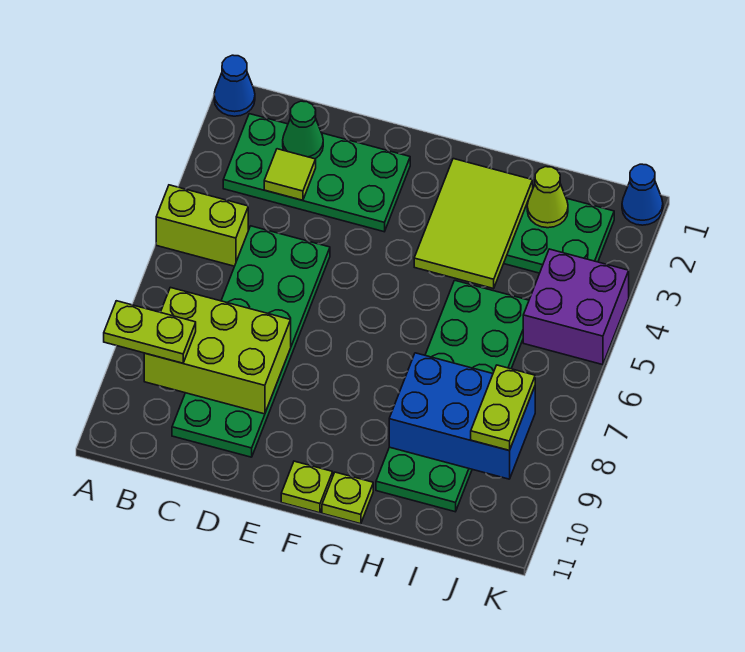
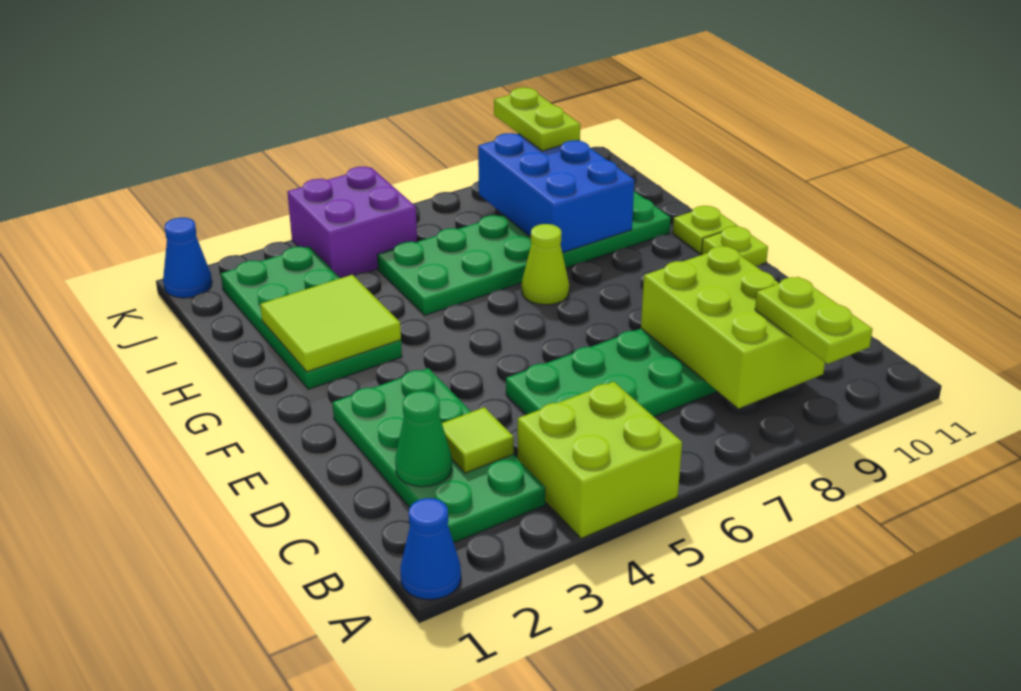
lime 1x2 brick [156,185,248,266] -> lime 2x2 brick [517,382,682,539]
lime 2x3 tile [414,159,533,289] -> lime 2x2 tile [260,275,401,372]
lime 1x1 cone [527,167,568,228] -> lime 1x1 cone moved to [522,224,569,305]
lime 1x2 plate [471,365,535,451] -> lime 1x2 plate turned to [494,87,580,151]

